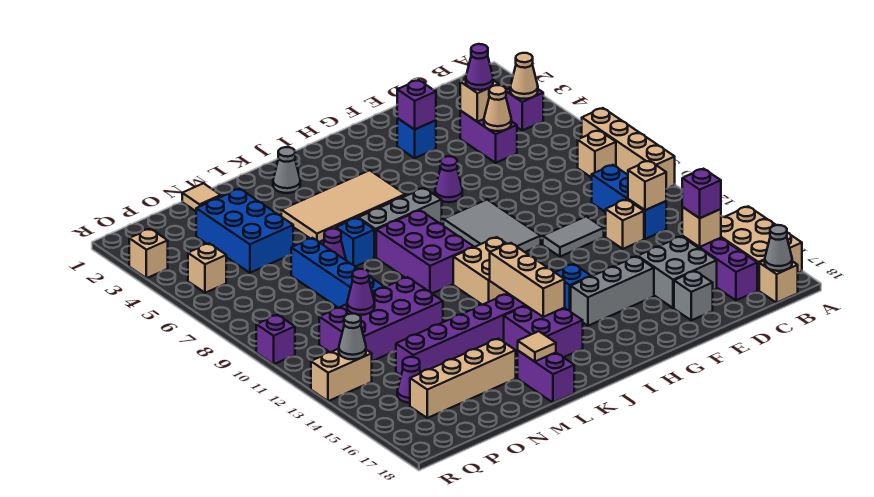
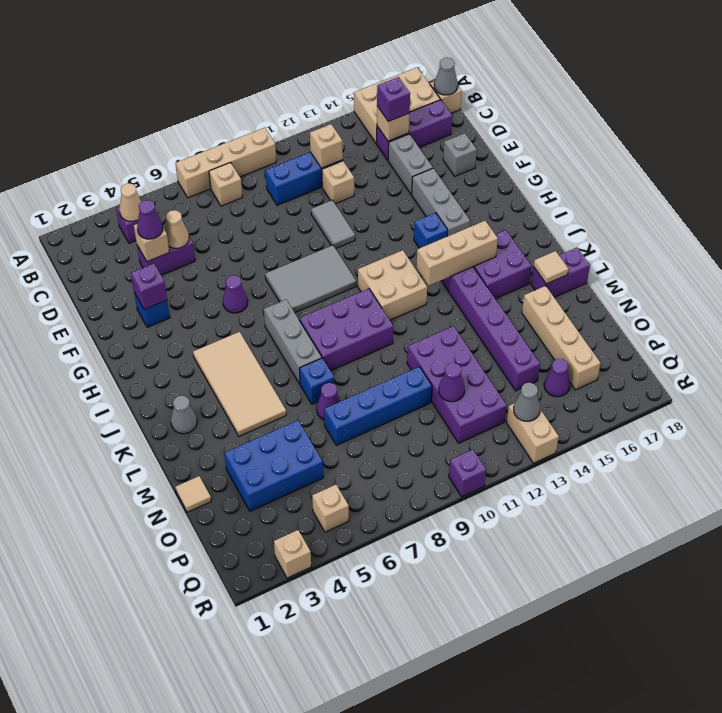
grey 2x2 brick [638,236,717,308] -> grey 1x2 brick [388,134,433,195]

